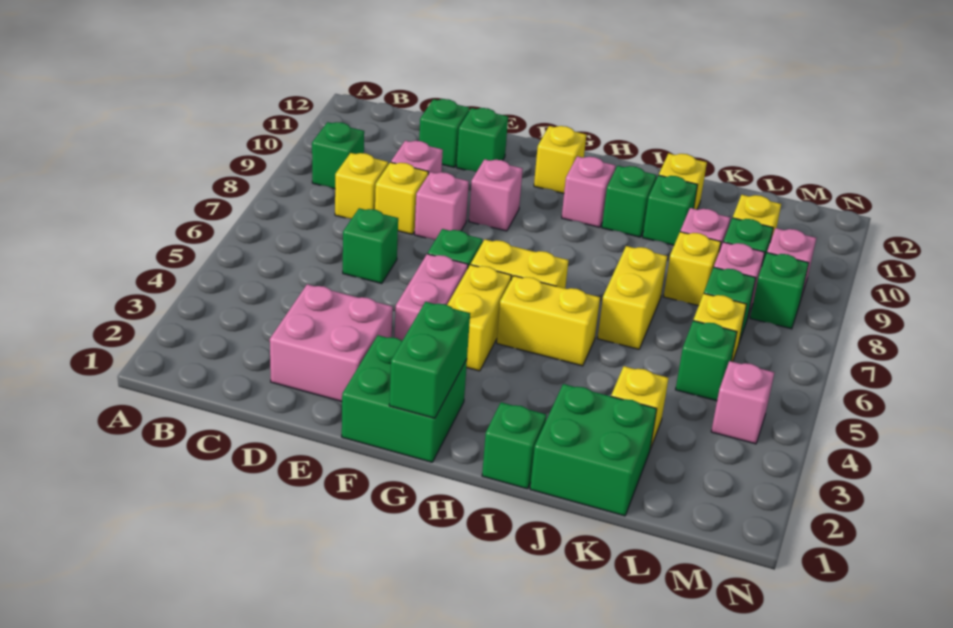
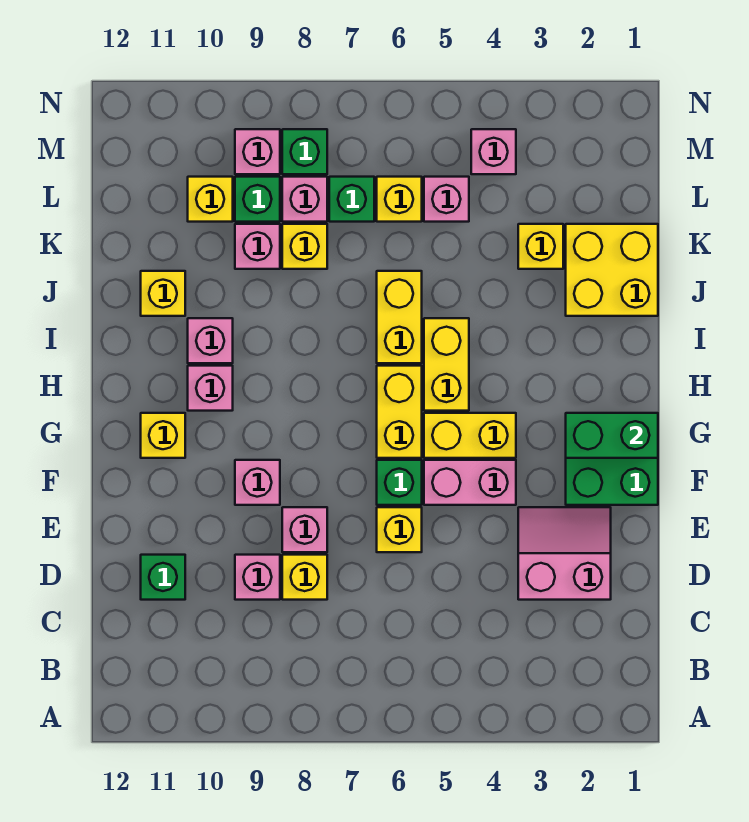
green 1x1 brick [312,122,364,189] -> none
yellow 1x1 brick [335,153,388,219] -> yellow 1x1 brick moved to [377,507,422,552]
pink 2x2 brick [270,284,393,401] -> pink 2x2 slope [518,507,611,600]
green 1x1 brick [343,208,398,284] -> none
green 1x1 brick [457,108,508,172] -> none
green 1x1 brick [482,402,546,489] -> none
green 1x1 brick [602,166,656,237] -> pink 1x1 brick [188,318,233,363]
green 2x2 brick [530,384,657,516] -> yellow 2x2 brick [566,224,658,316]
yellow 1x2 brick [597,246,667,349] -> yellow 1x2 brick turned to [377,271,422,363]
green 1x1 brick [643,175,697,245] -> none
green 1x1 brick [676,321,737,401] -> pink 1x1 brick [424,177,469,222]

